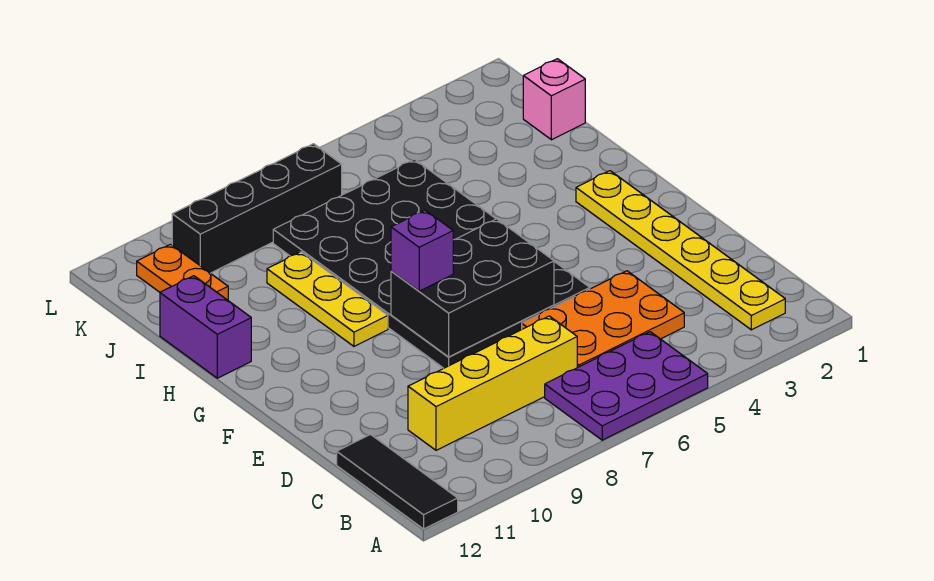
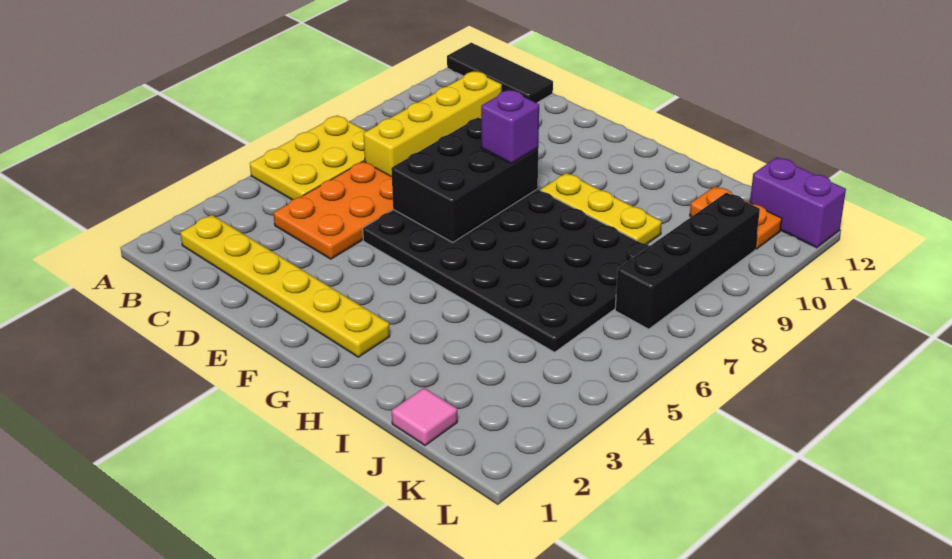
purple 2x3 plate [545,332,708,440] -> yellow 2x3 plate [250,115,366,200]
purple 1x2 brick [160,276,251,378] -> purple 1x2 brick moved to [750,157,846,248]
pink 1x1 brick [523,59,585,140] -> pink 1x1 tile [392,388,457,446]

